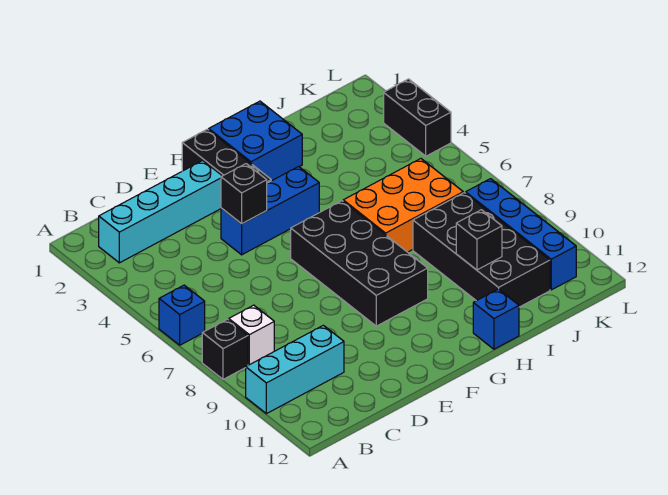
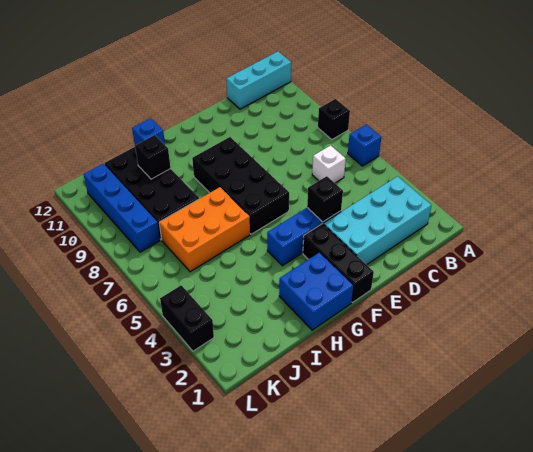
cyan 1x3 brick [246,325,344,414] -> cyan 1x3 brick moved to [226,51,291,109]
cyan 1x4 brick [99,160,222,263] -> cyan 2x4 brick [323,176,432,265]
white 1x1 brick [229,305,274,365] -> white 1x1 brick moved to [312,145,346,183]

